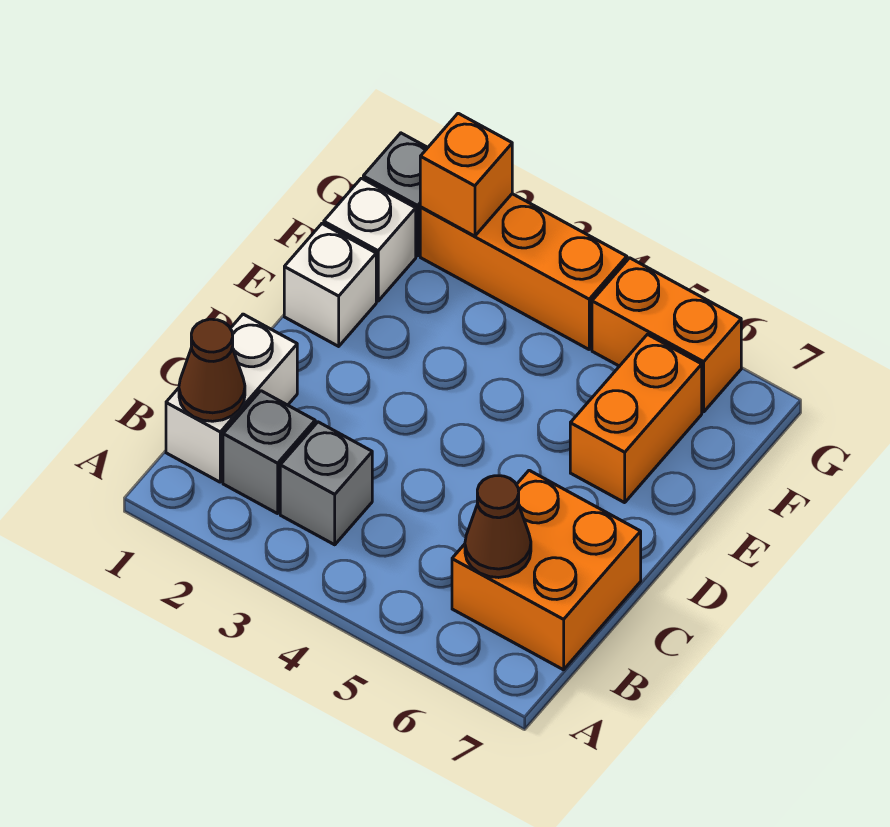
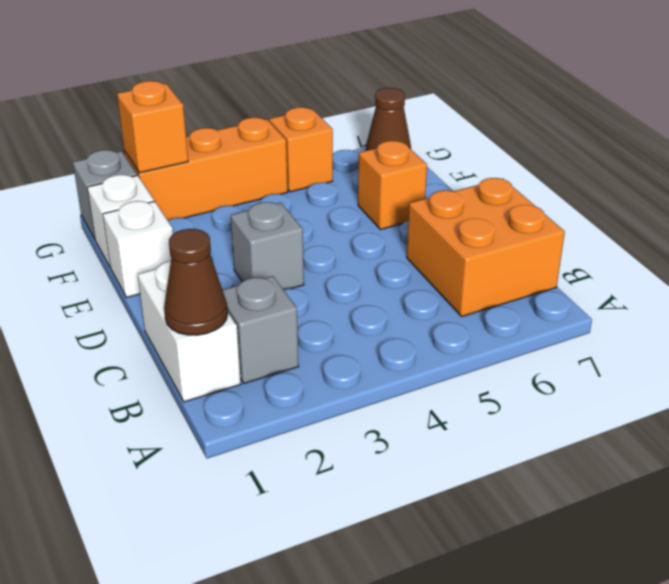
grey 1x1 brick [280,422,372,545] -> grey 1x1 brick moved to [231,202,304,290]
brown 1x1 cone [465,476,531,578] -> brown 1x1 cone moved to [366,88,411,151]
orange 1x2 brick [570,334,702,503] -> orange 1x1 brick [358,141,427,230]
orange 1x2 brick [592,258,741,412] -> orange 1x1 brick [269,107,333,192]

